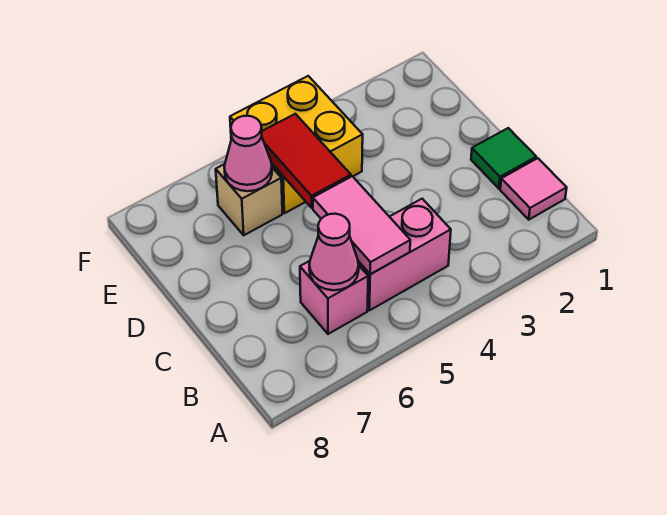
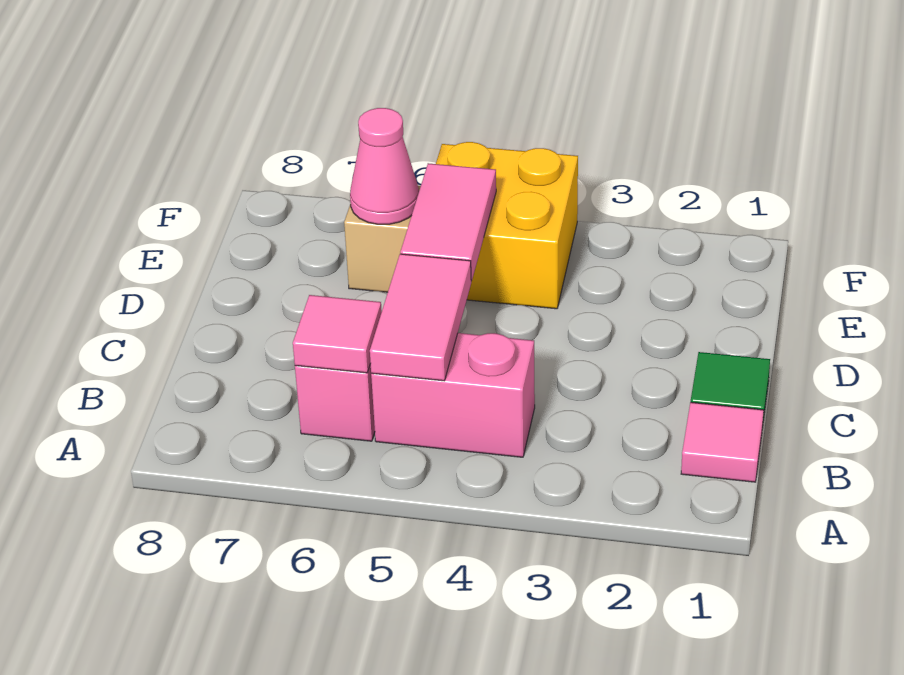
pink 1x1 cone [309,214,359,290] -> pink 1x1 tile [293,295,382,373]
red 1x2 tile [262,114,351,208] -> pink 1x2 tile [400,163,496,281]

